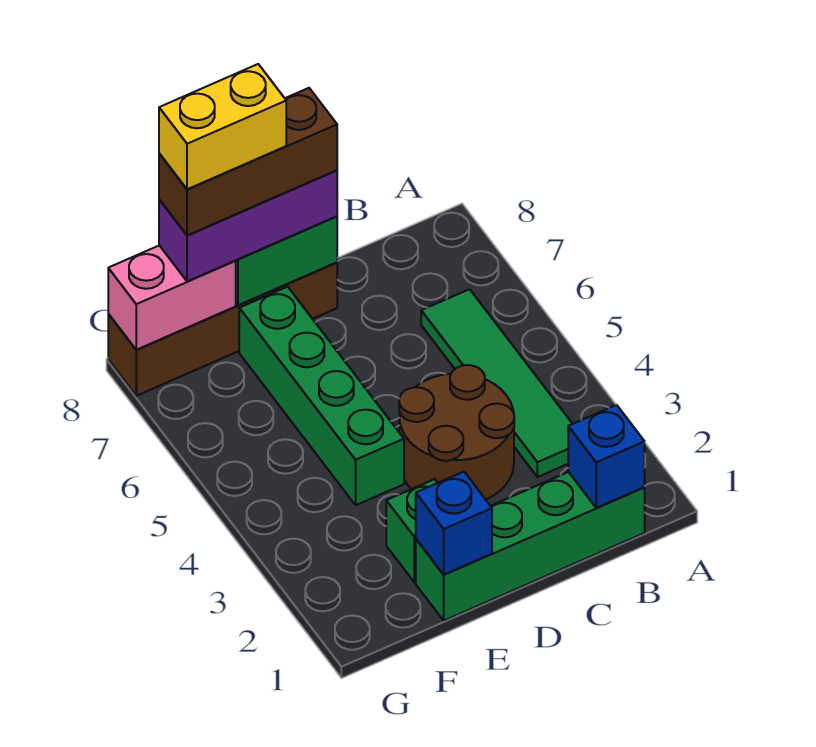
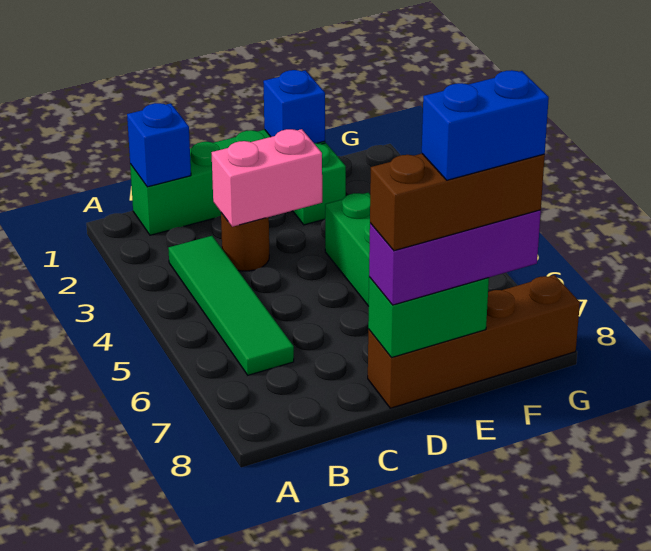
brown 2x2 round brick [399,365,514,499] -> brown 1x1 round brick [221,213,269,271]
yellow 1x2 brick [159,64,286,189] -> blue 1x2 brick [422,70,549,180]
pink 1x2 brick [108,246,236,350] -> pink 1x2 brick moved to [212,129,322,227]

